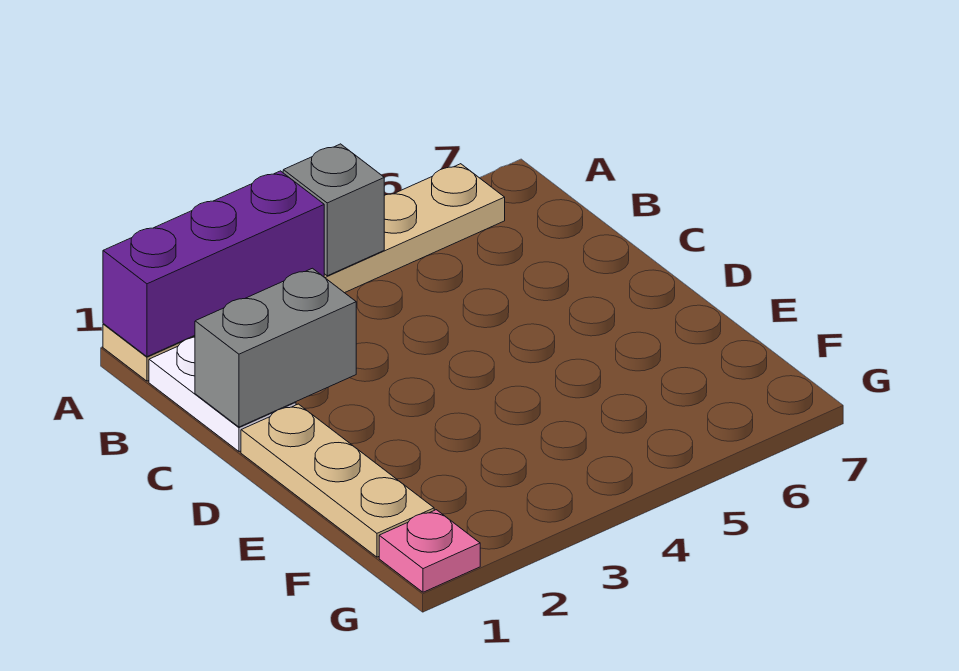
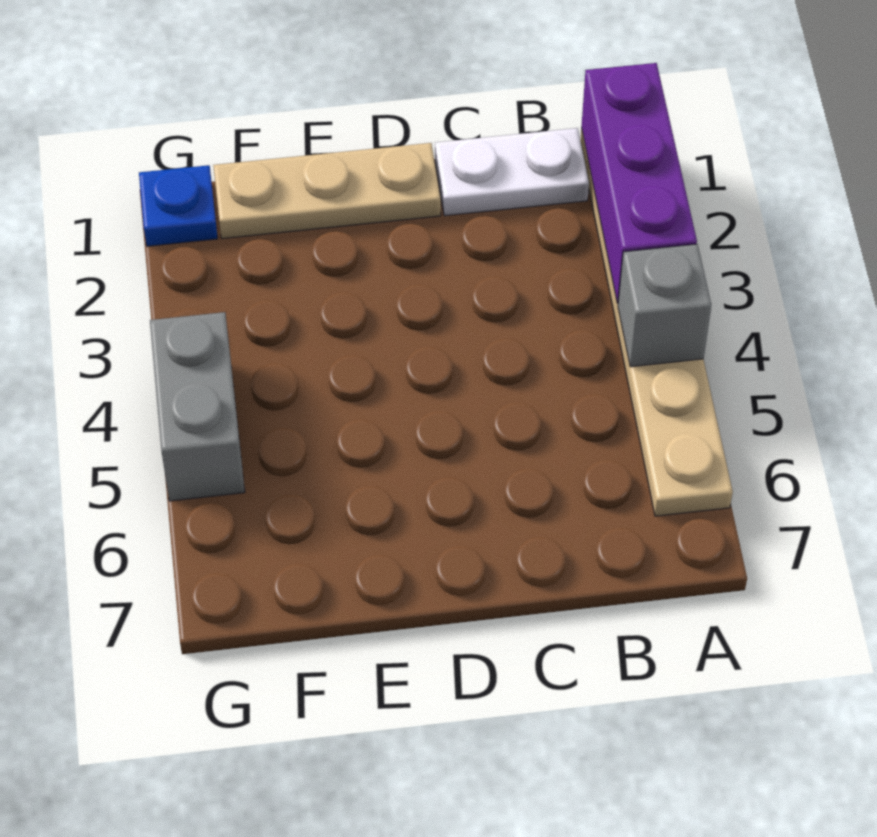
grey 1x2 brick [195,268,356,427] -> grey 1x2 brick moved to [150,312,245,501]
pink 1x1 plate [379,510,480,592] -> blue 1x1 plate [139,165,218,246]

